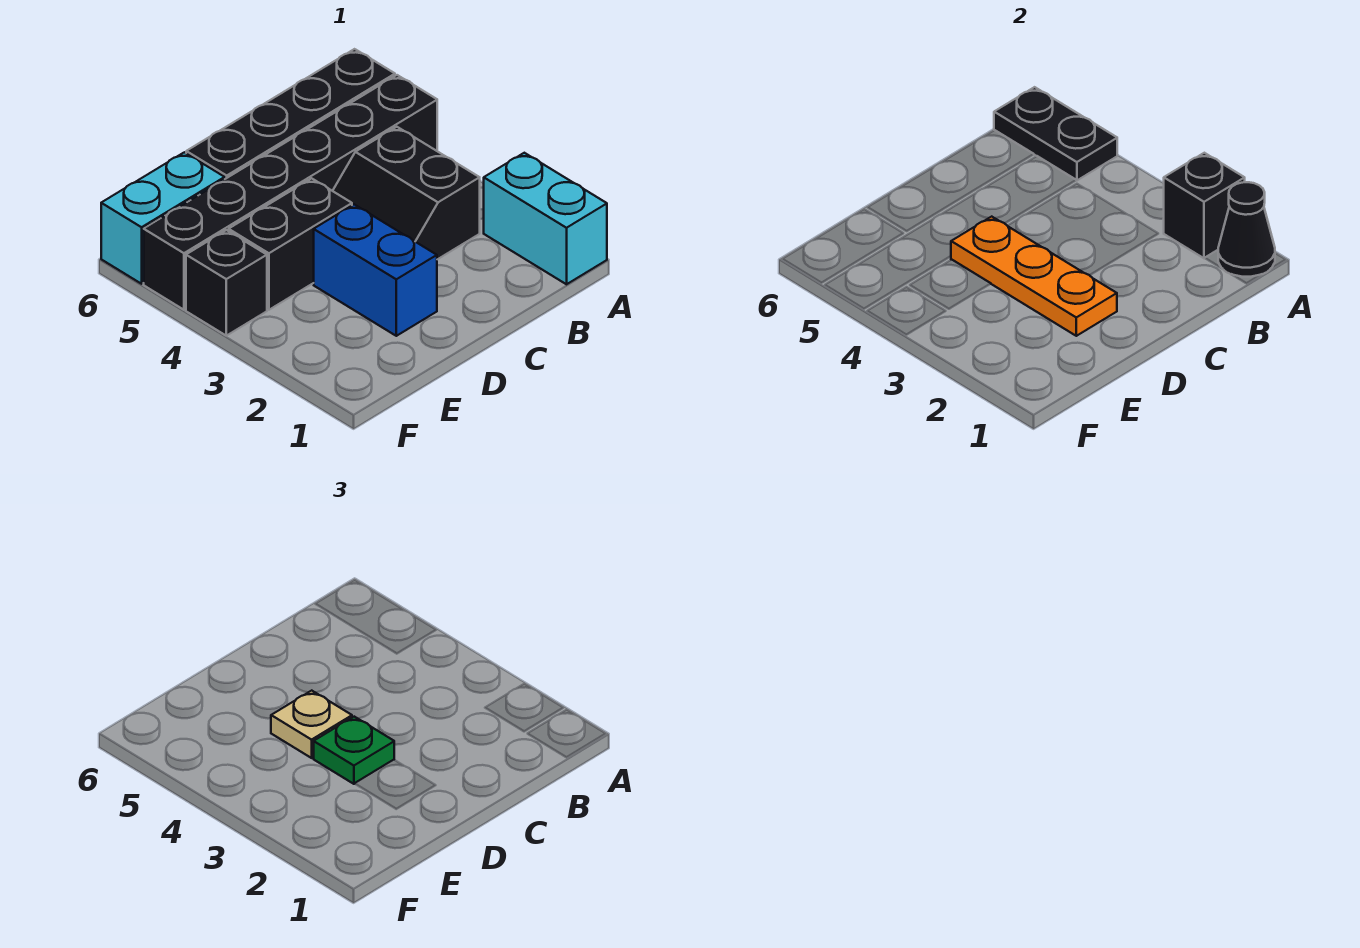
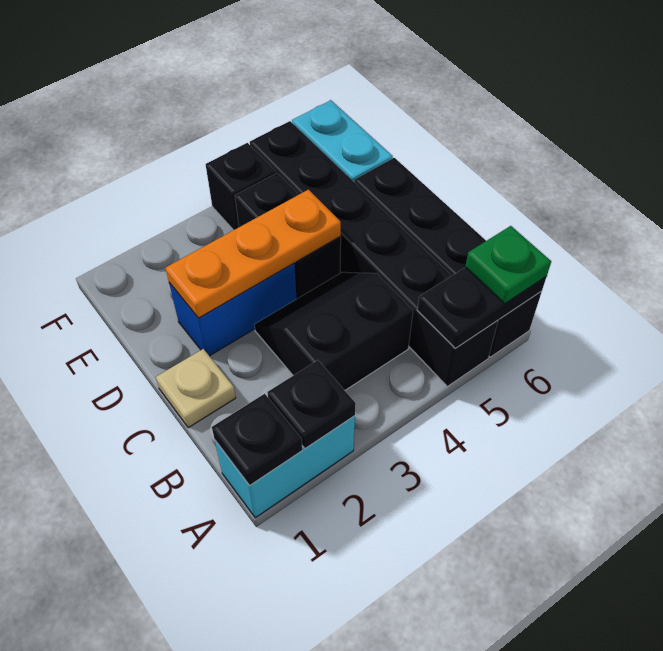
black 1x1 cone [1218,182,1275,277] -> black 1x1 plate [212,394,302,486]
black 1x1 brick [1164,153,1245,258] -> black 1x1 plate [267,360,356,449]
green 1x1 plate [314,717,394,784] -> green 1x1 plate moved to [465,226,551,304]
tan 1x1 plate [271,691,352,758] -> tan 1x1 plate moved to [156,349,236,428]

